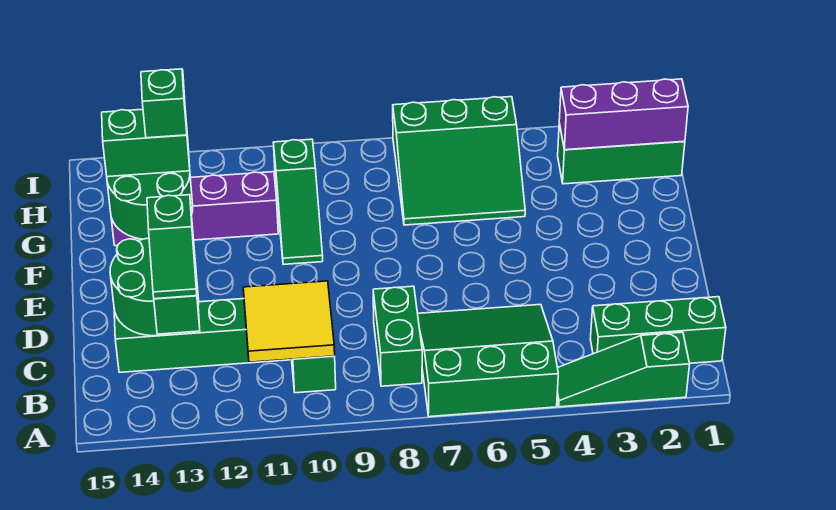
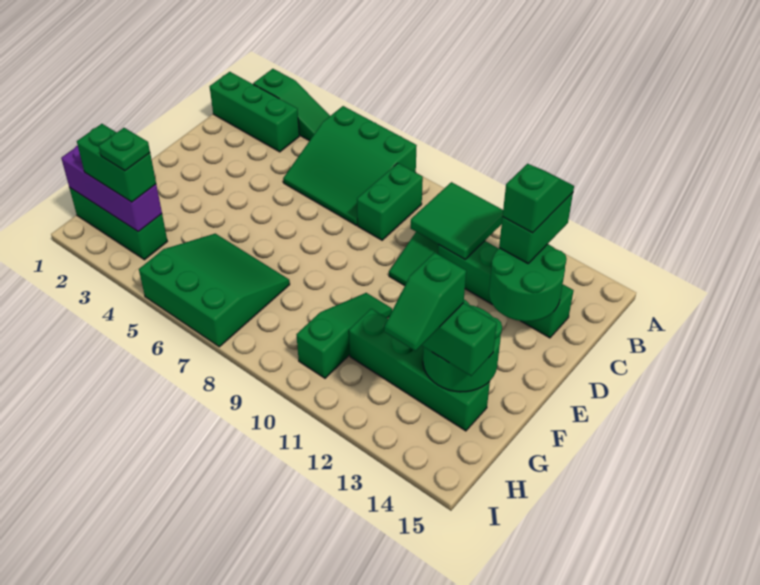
yellow 2x2 tile [243,281,335,362] -> green 2x2 tile [411,182,503,259]
purple 1x4 brick [111,172,278,246] -> green 1x4 brick [349,309,490,431]
none -> green 1x2 brick [77,124,156,202]
none -> green 1x1 plate [99,128,150,171]

